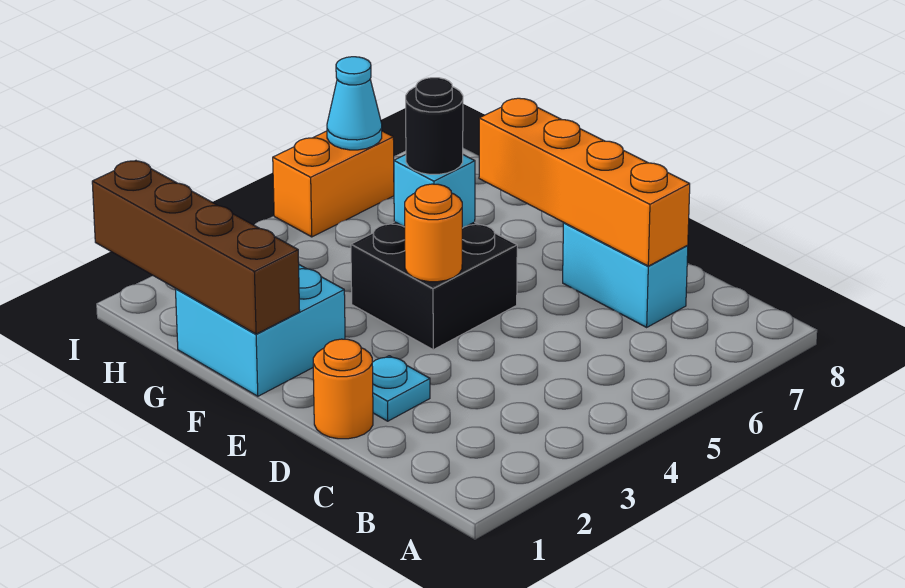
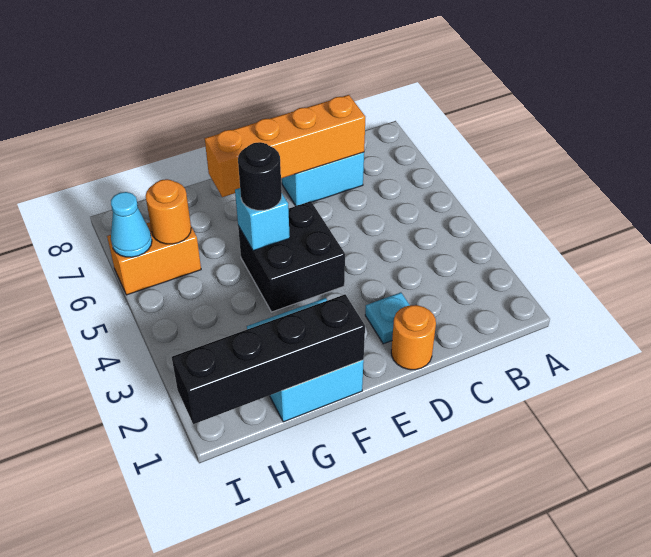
orange 1x1 round brick [405,184,462,282] -> orange 1x1 round brick moved to [146,179,191,244]
brown 1x4 brick [92,161,300,334] -> black 1x4 brick [172,294,365,424]
orange 1x2 brick [273,131,394,237] -> orange 1x2 brick turned to [107,222,201,295]

